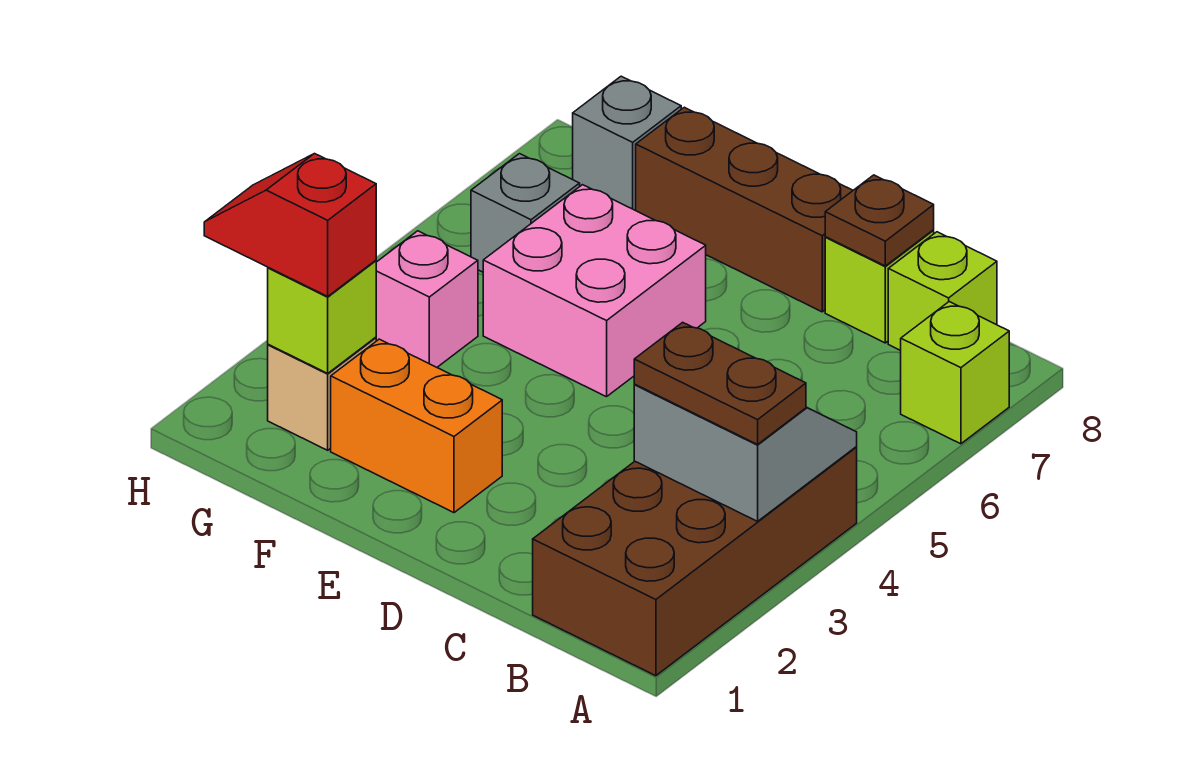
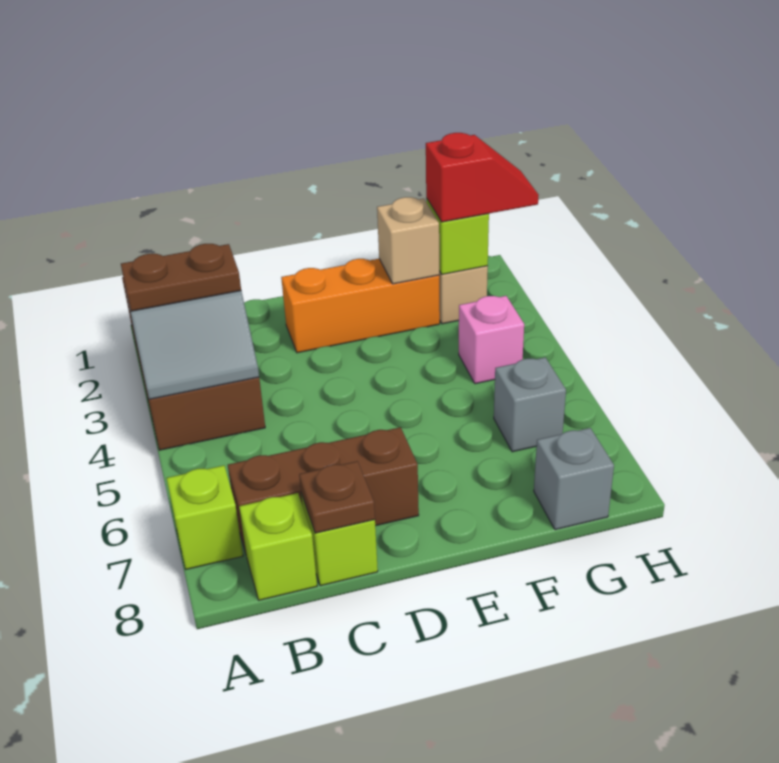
brown 1x3 brick [636,107,853,312] -> brown 1x3 brick moved to [228,427,419,553]
orange 1x2 brick [331,339,502,513] -> orange 1x3 brick [281,259,440,353]
pink 2x2 brick [483,185,706,397] -> none
none -> tan 1x1 brick [377,197,439,284]

